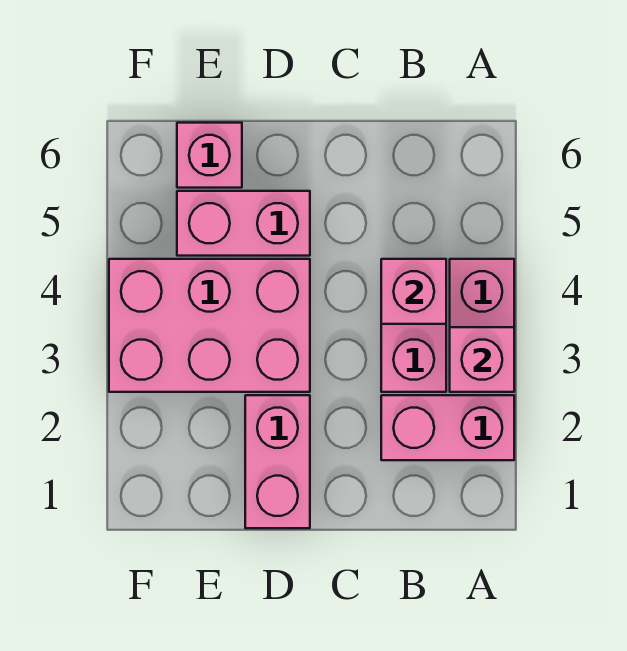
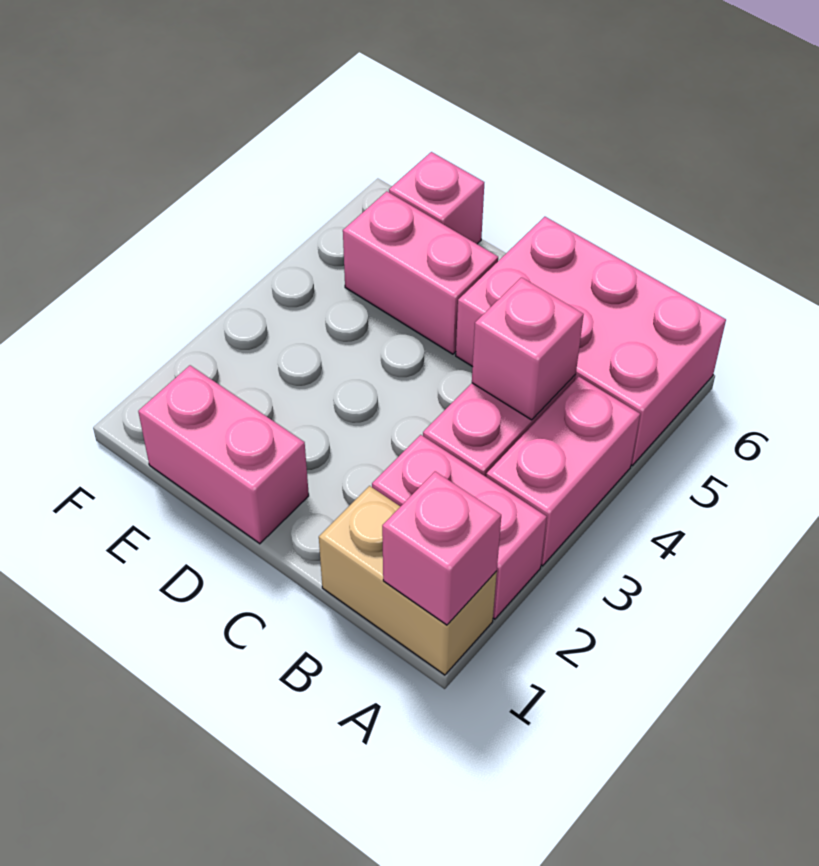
none -> tan 1x2 brick [319,486,497,675]
pink 1x1 brick [450,327,514,392] -> pink 1x1 brick moved to [382,471,501,625]
pink 1x2 brick [245,395,310,528] -> pink 1x2 brick turned to [138,365,309,544]
pink 2x3 brick [109,259,310,392] -> pink 2x3 brick moved to [456,217,726,465]

